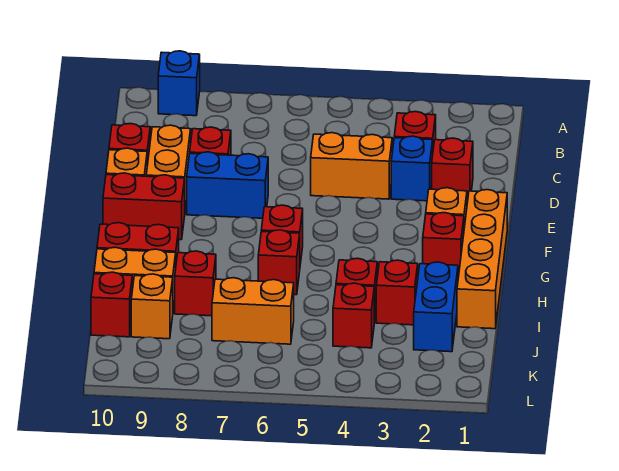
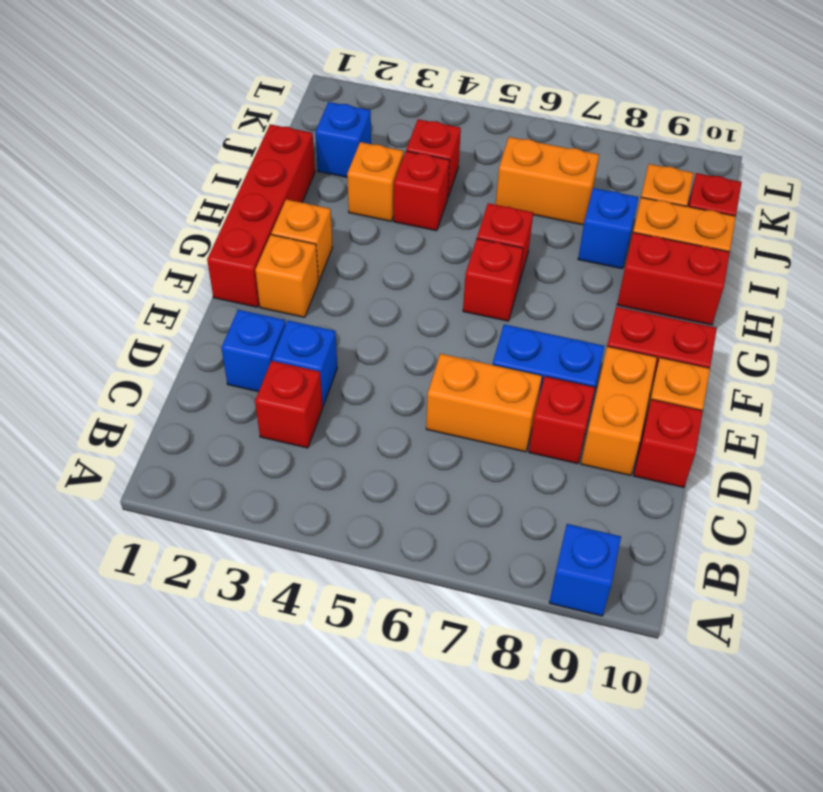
red 1x1 brick [432,138,473,203] -> blue 1x1 brick [222,310,286,392]
orange 1x2 brick [311,133,392,199] -> orange 1x2 brick moved to [426,354,542,452]
orange 1x4 brick [457,190,507,329] -> red 1x4 brick [207,124,315,307]
red 1x1 brick [423,213,464,277] -> orange 1x1 brick [271,200,333,281]
blue 1x2 brick [414,262,458,352] -> blue 1x1 brick [315,102,371,177]
red 1x1 brick [376,260,418,325] -> orange 1x1 brick [347,142,403,221]
red 1x1 brick [175,251,216,316] -> blue 1x1 brick [578,188,638,269]

